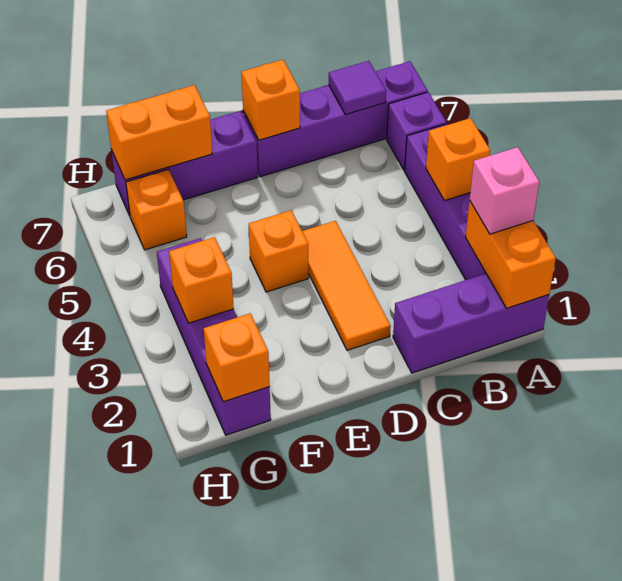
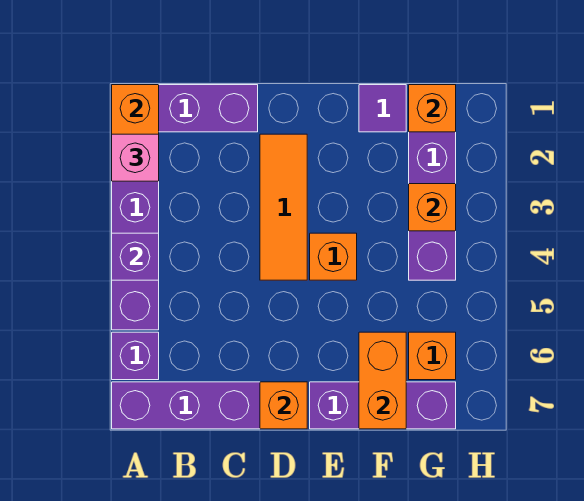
orange 1x1 brick [426,118,490,201] -> purple 1x1 brick [112,233,159,280]
purple 1x1 tile [329,61,386,115] -> purple 1x1 tile moved to [359,85,406,132]
orange 1x2 brick [106,85,212,180] -> orange 1x2 brick turned to [359,332,406,429]

